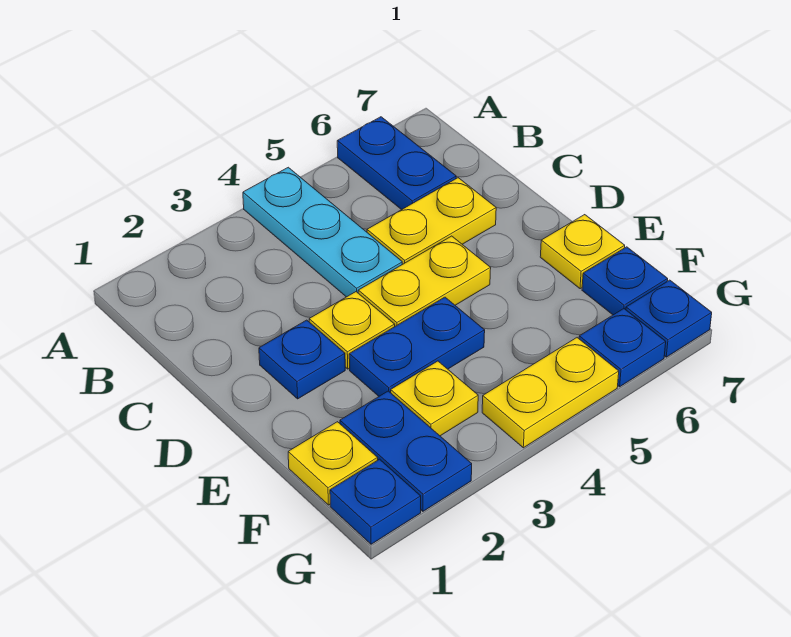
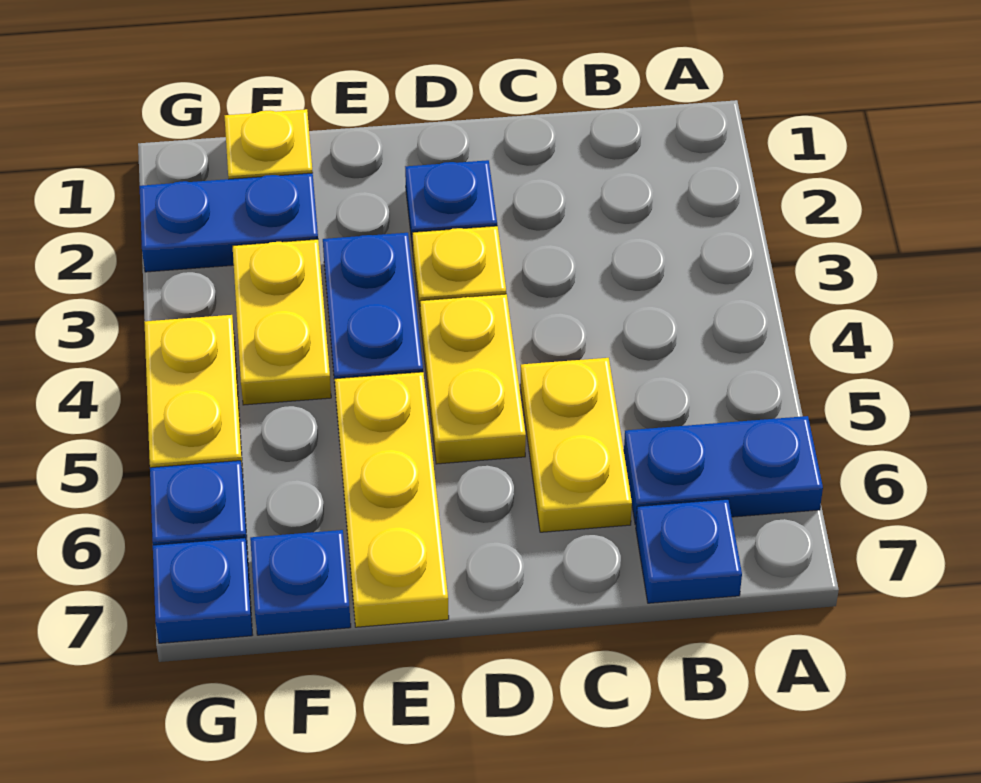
cyan 1x3 plate [243,167,402,297] -> none
yellow 1x1 plate [540,215,625,289] -> yellow 1x3 plate [335,372,449,627]
yellow 1x1 plate [391,361,478,436] -> yellow 1x2 plate [232,239,331,405]
blue 1x1 plate [330,459,421,544] -> blue 1x1 plate moved to [636,499,742,603]

